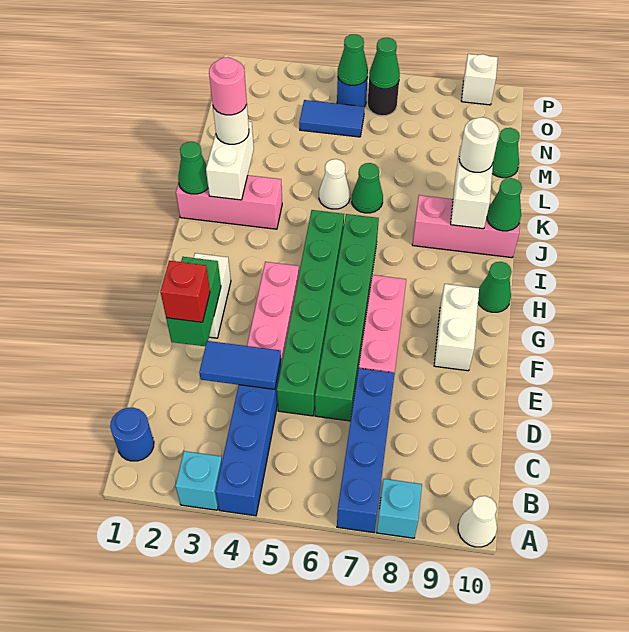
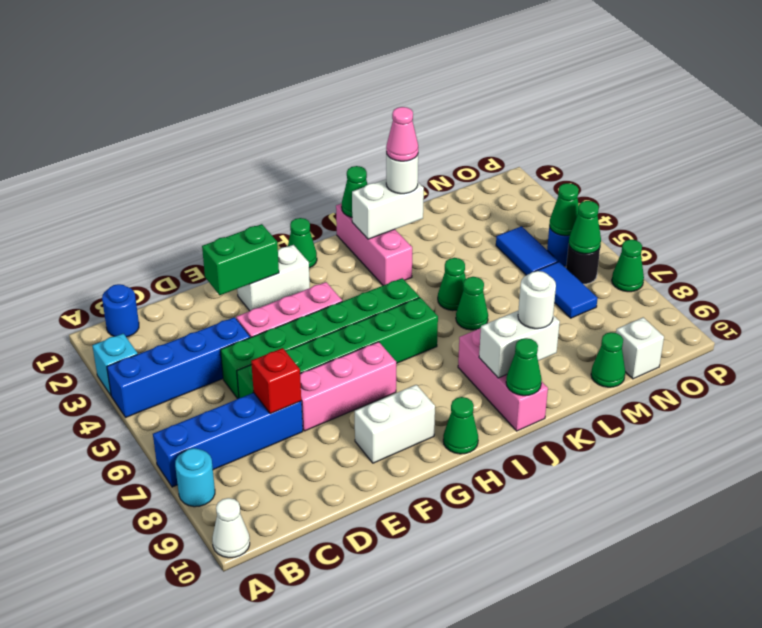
cyan 1x1 brick [377,479,422,538] -> cyan 1x1 round brick [175,448,215,507]
blue 1x2 tile [199,341,281,389] -> blue 1x2 tile moved to [537,262,598,318]
red 1x1 brick [160,261,210,322] -> red 1x1 brick moved to [251,348,301,414]
none -> green 1x1 cone [288,218,317,268]
pink 1x1 round brick [209,57,247,115] -> pink 1x1 cone [386,107,418,161]
white 1x1 cone [319,159,350,209] -> green 1x1 cone [438,258,466,311]
none -> green 1x1 cone [612,240,644,292]
white 1x1 brick [462,54,498,105] -> white 1x1 brick moved to [616,317,664,379]

